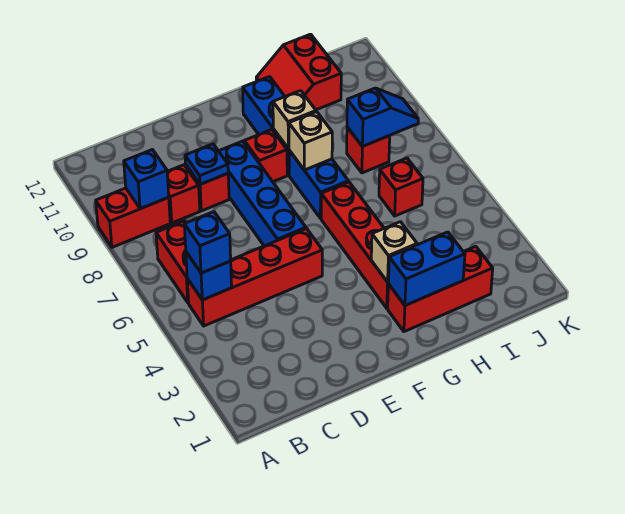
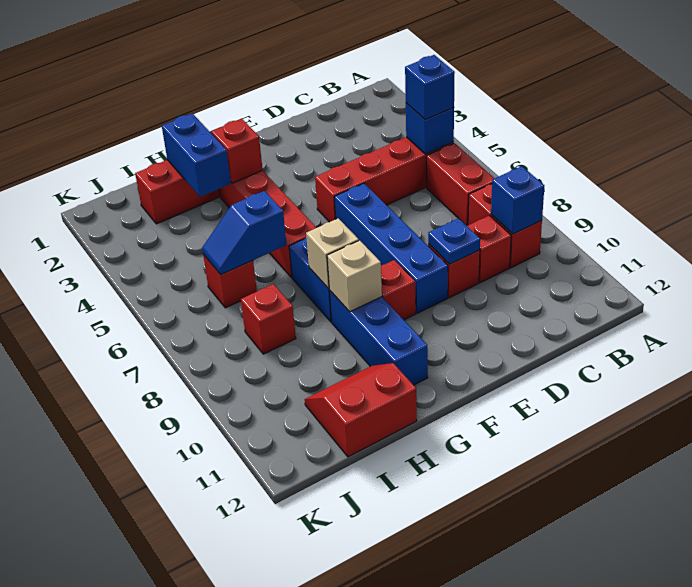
red 1x2 brick [96,188,170,247] -> red 1x2 brick turned to [468,184,542,268]
blue 1x2 brick [388,232,465,306] -> blue 1x2 brick turned to [162,113,231,197]
tan 1x1 brick [371,222,417,282] -> red 1x1 brick [211,119,263,183]
red 2x2 slope [256,34,341,110] -> red 2x2 slope turned to [305,363,417,457]
blue 1x2 slope [347,88,418,146] -> blue 1x2 slope moved to [202,191,286,275]

